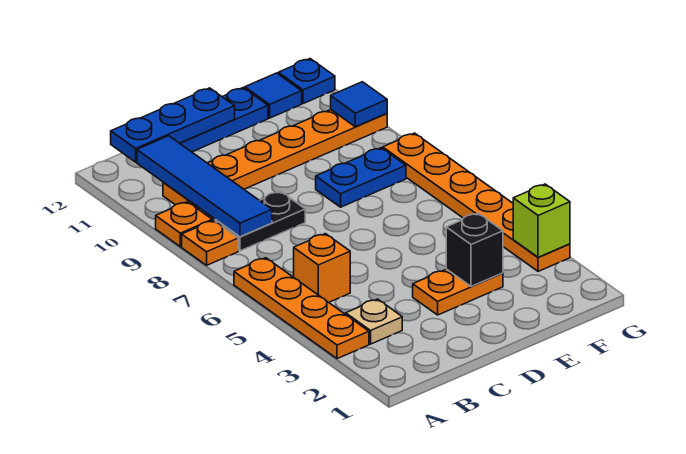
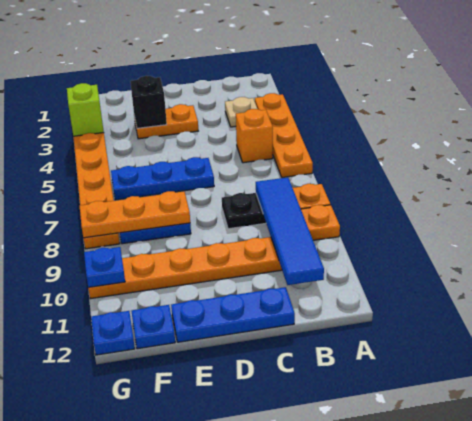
blue 1x3 plate [111,88,235,162] -> blue 1x3 plate moved to [111,157,214,200]
none -> orange 1x3 plate [80,191,190,238]
blue 1x1 tile [245,73,302,118] -> blue 1x1 plate [131,305,175,349]
blue 1x1 tile [331,82,387,127] -> blue 1x1 plate [84,247,125,287]

